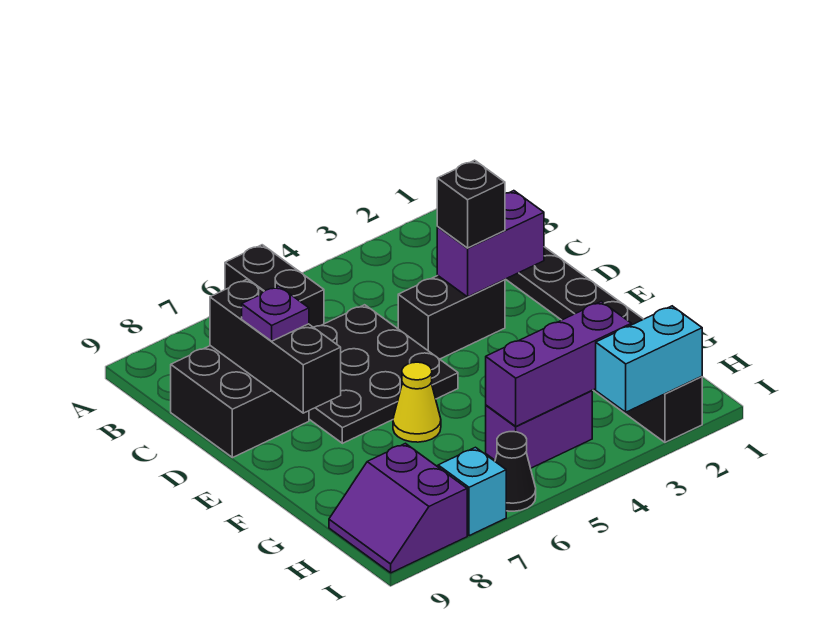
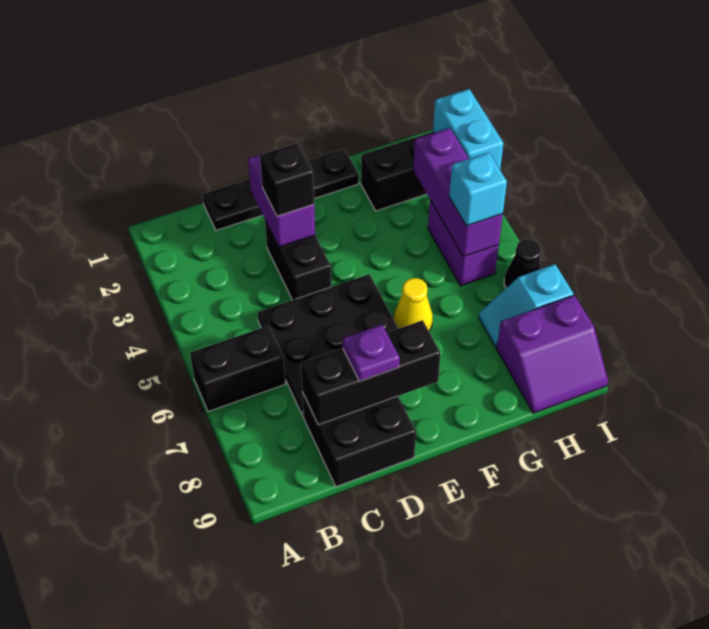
none -> cyan 1x1 brick [449,152,507,226]

